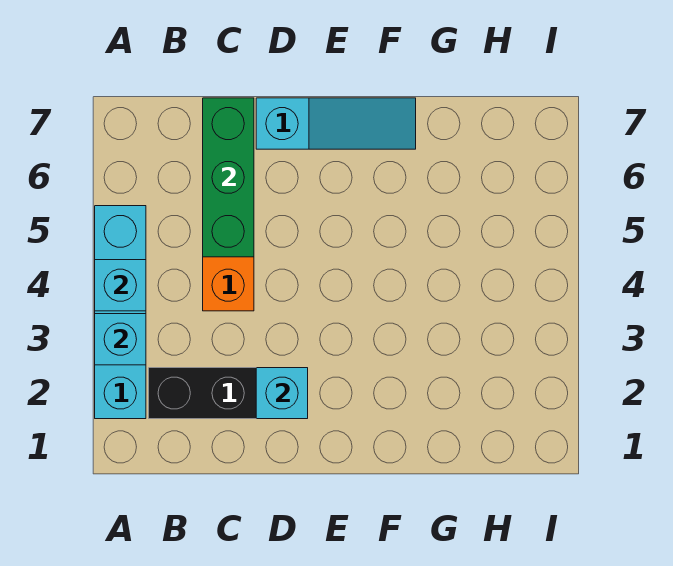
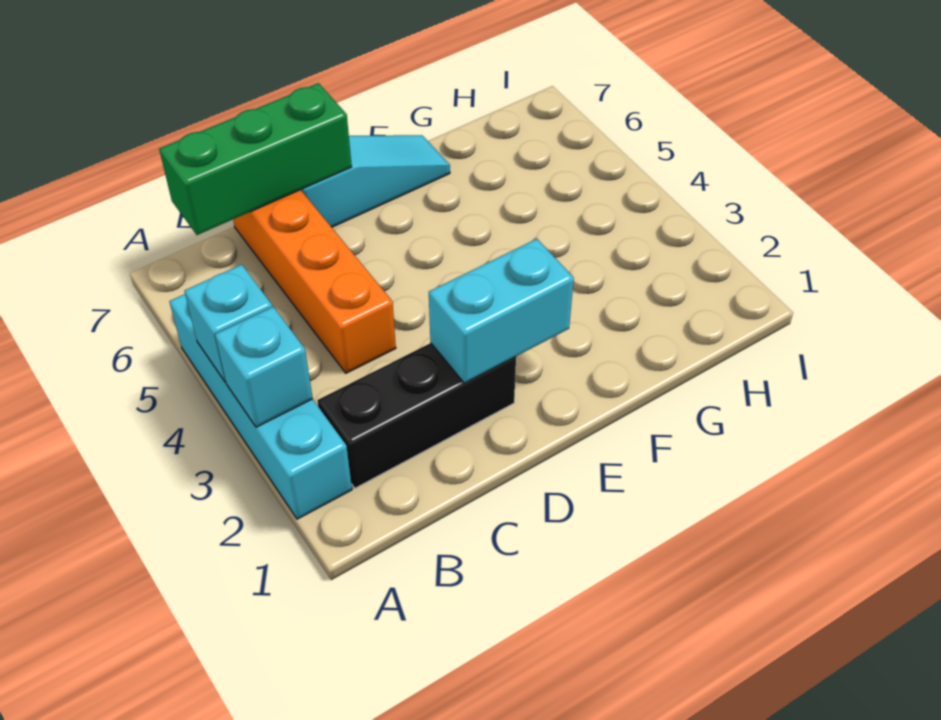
green 1x3 brick [203,98,254,257] -> green 1x3 brick turned to [159,83,352,235]
cyan 1x1 brick [256,368,308,419] -> cyan 1x2 brick [429,239,574,383]

